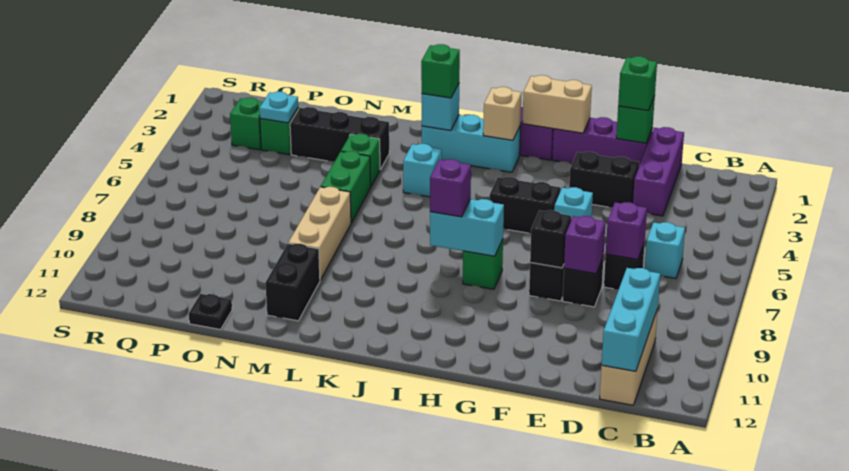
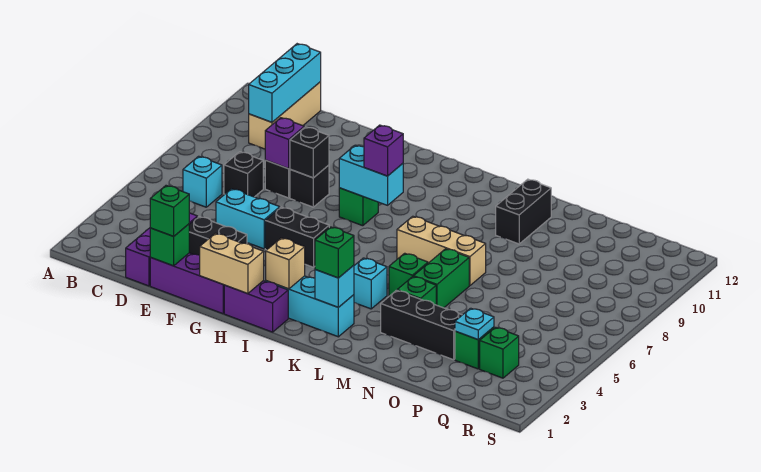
purple 1x1 brick [606,202,647,260] -> none
cyan 1x1 brick [554,187,593,220] -> cyan 1x2 brick [216,189,280,249]
none -> green 1x1 brick [389,253,428,296]
tan 1x3 brick [288,187,351,280] -> tan 1x3 brick turned to [397,216,486,286]
black 1x1 plate [189,294,232,330] -> none

